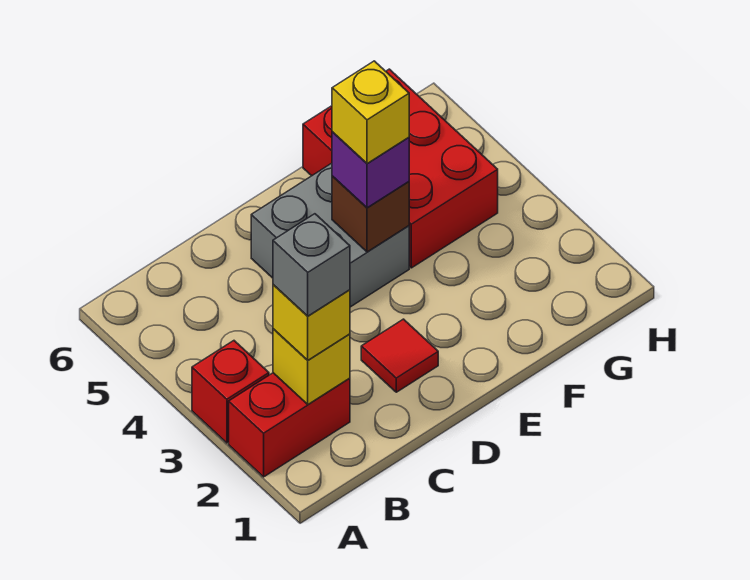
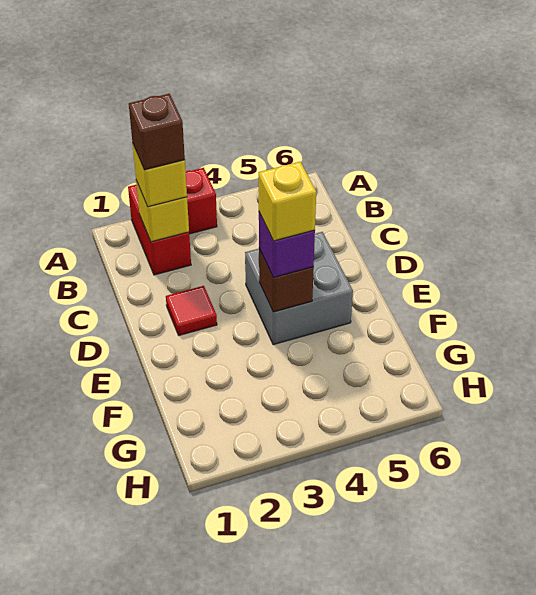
grey 1x1 brick [273,214,350,316] -> brown 1x1 brick [129,94,185,170]
red 2x3 brick [303,69,498,268] -> none

